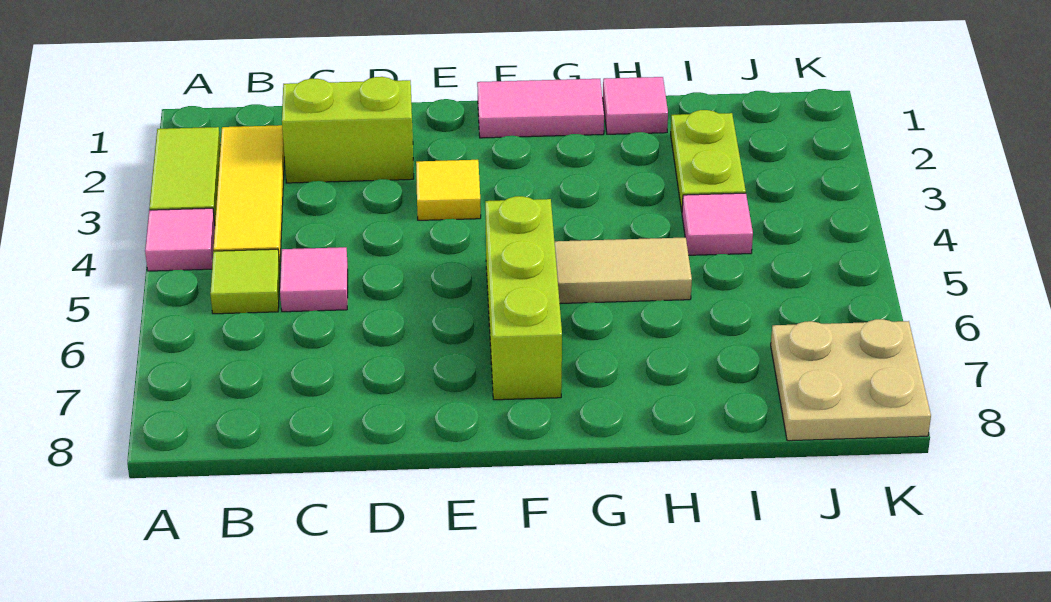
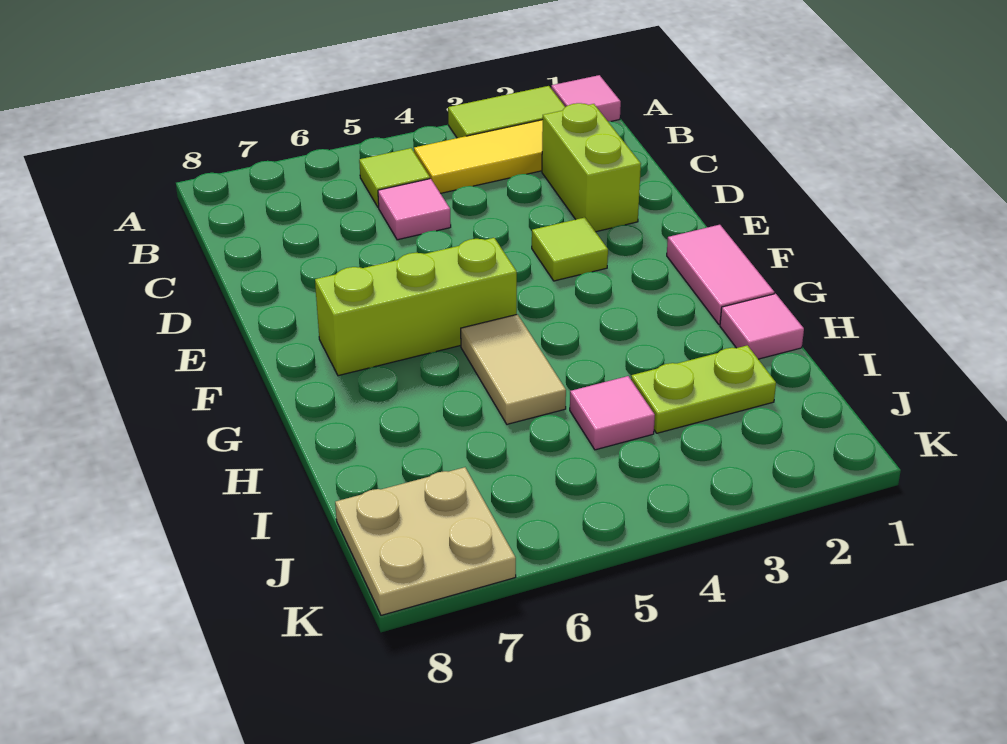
pink 1x1 tile [145,208,215,271] -> pink 1x1 tile moved to [551,75,621,121]
yellow 1x1 tile [416,160,481,220] -> lime 1x1 tile [532,217,608,281]

